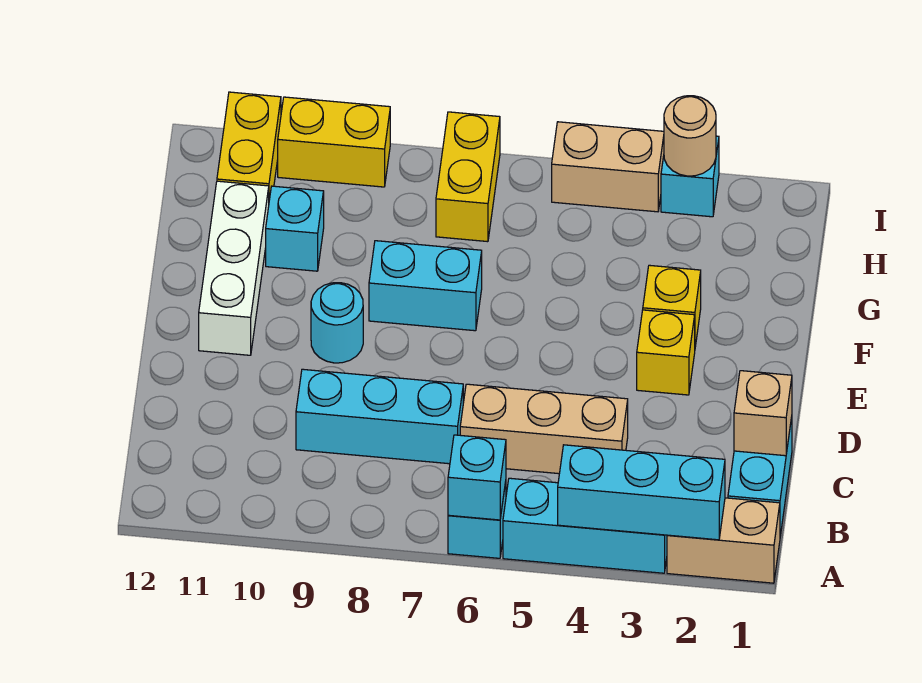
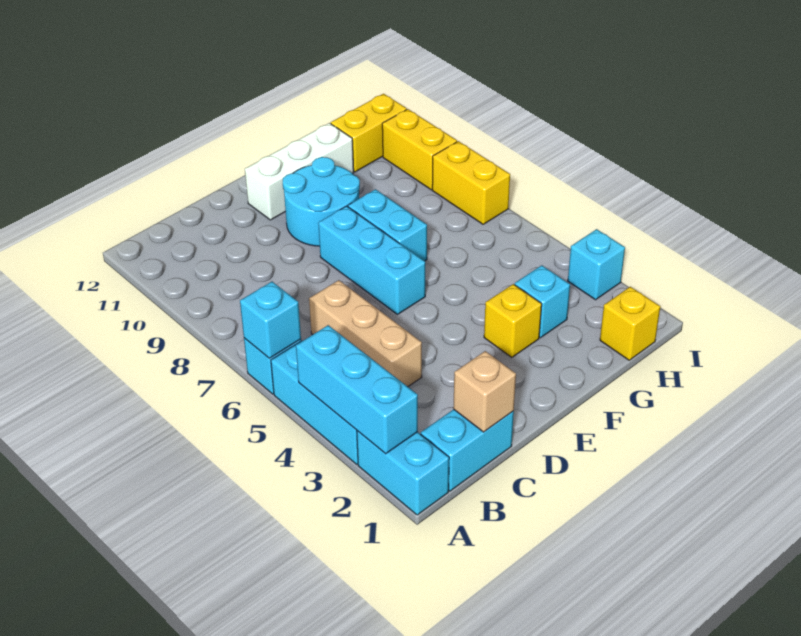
tan 1x2 brick [667,498,780,583] -> cyan 1x2 brick [357,431,449,515]
cyan 1x3 brick [296,369,463,464] -> cyan 1x3 brick moved to [318,206,425,314]
yellow 1x1 brick [637,310,695,395] -> yellow 1x1 brick moved to [600,287,660,360]
cyan 1x1 round brick [311,283,363,363] -> cyan 2x2 round brick [283,157,360,246]
cyan 1x1 brick [266,186,324,271] -> cyan 1x1 brick moved to [515,265,570,338]
yellow 1x2 brick [436,112,500,242] -> yellow 1x2 brick turned to [432,141,510,224]
tan 1x1 round brick [664,96,716,176] -> none
tan 1x2 brick [552,122,664,212] -> none

